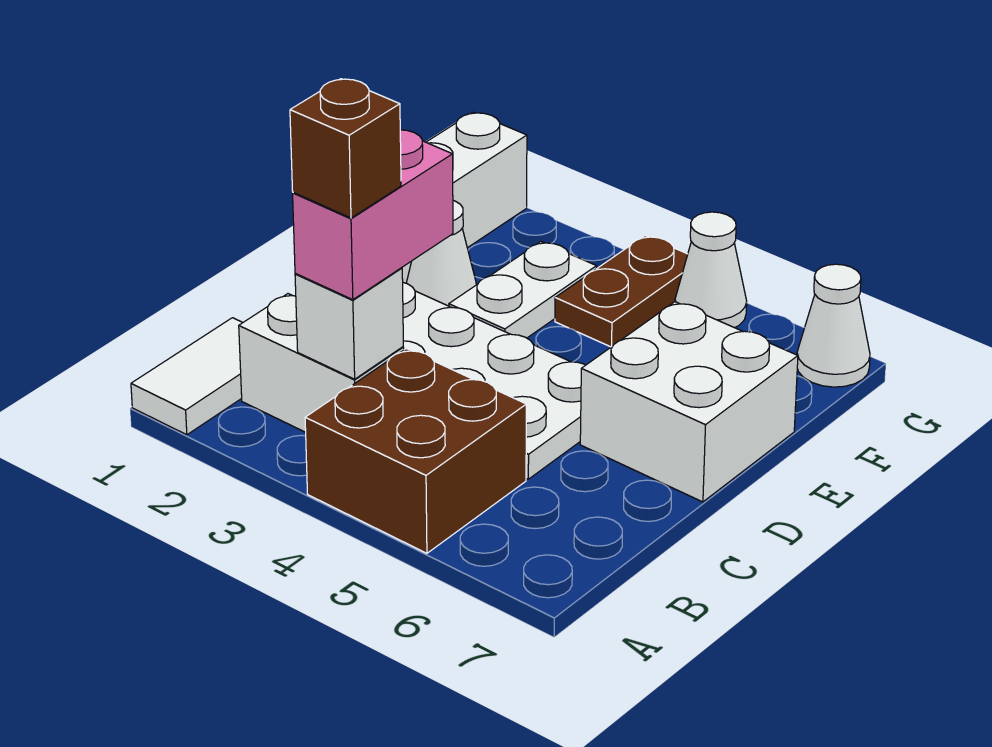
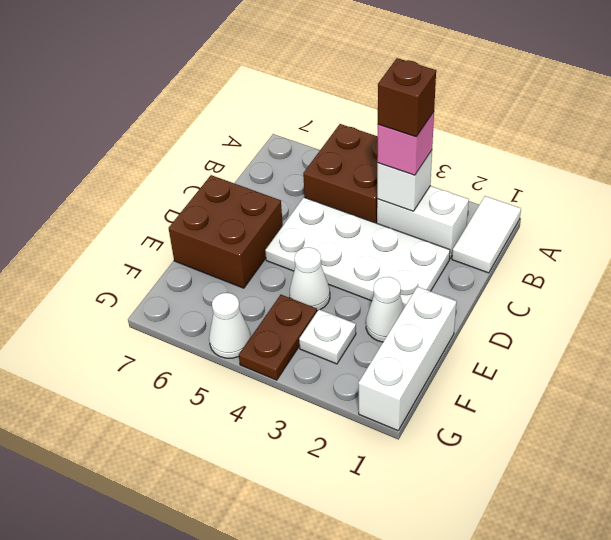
pink 1x2 brick [293,130,453,300] -> pink 1x1 brick [377,112,434,175]
white 2x2 brick [580,302,798,502] -> brown 2x2 brick [169,175,283,288]
white 1x2 plate [449,242,597,338] -> white 1x1 plate [299,310,356,364]
white 1x1 cone [797,264,870,387] -> white 1x1 cone moved to [290,247,330,311]

